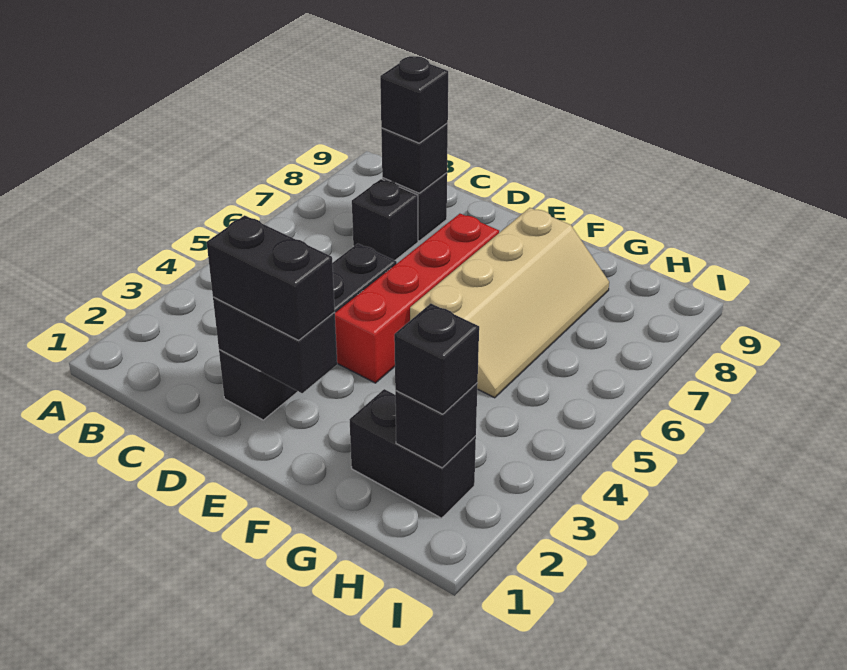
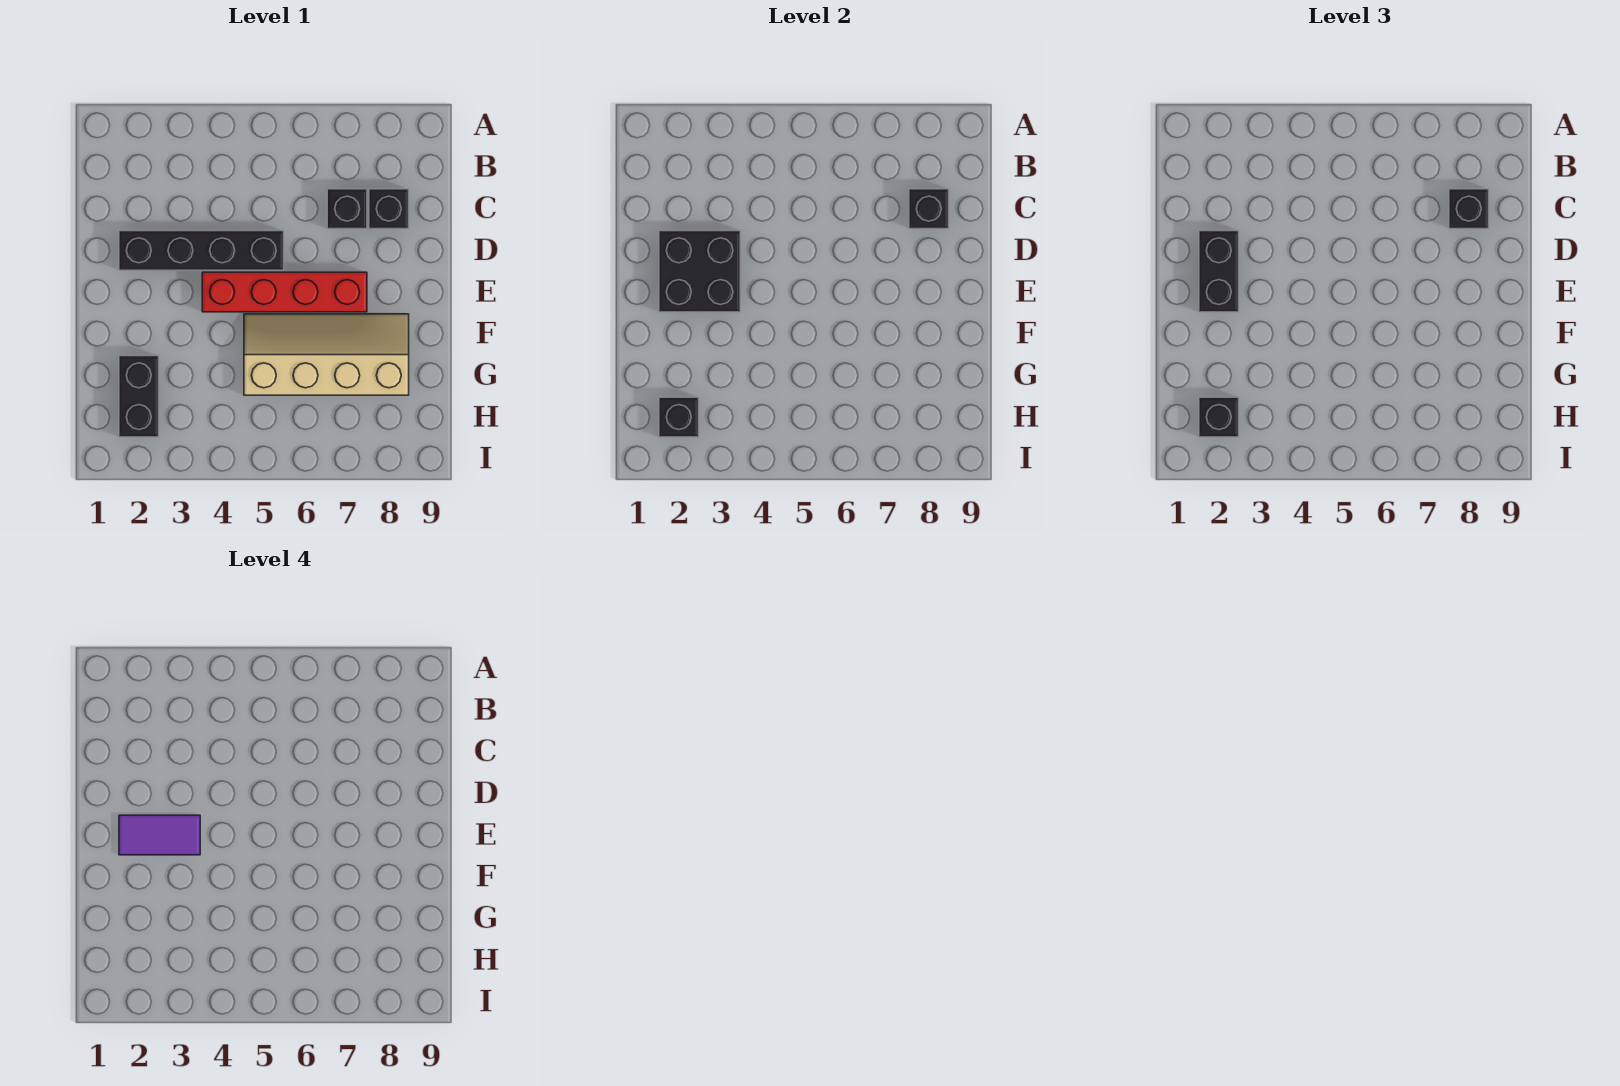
black 1x2 brick [213,297,337,393] -> black 2x2 brick [659,231,740,312]
none -> purple 1x2 tile [119,815,200,855]
tan 2x4 slope [410,208,609,398] -> tan 2x4 slope turned to [244,314,409,395]

